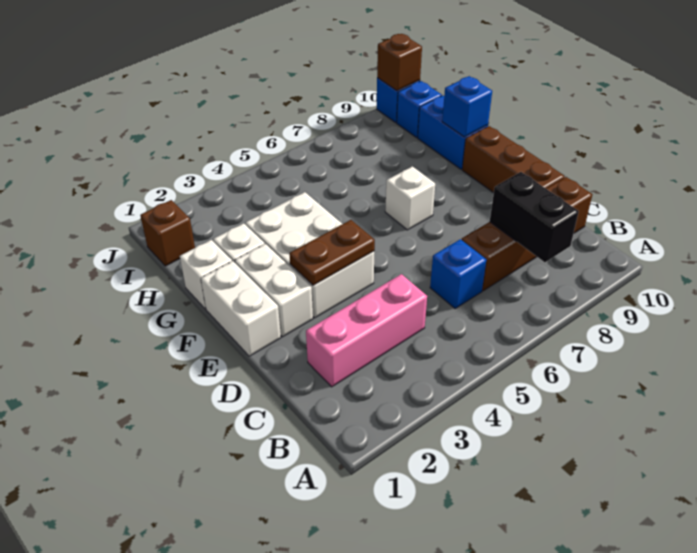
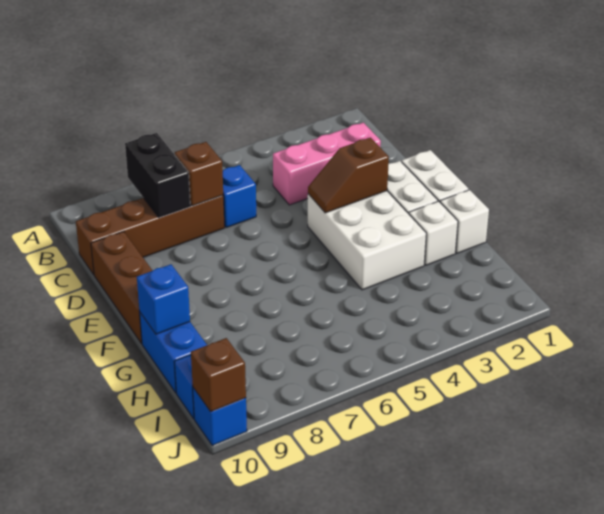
brown 1x2 plate [289,220,375,285] -> brown 1x2 slope [308,138,389,213]
white 1x1 brick [385,166,435,230] -> none
brown 1x1 brick [140,200,195,266] -> brown 1x1 brick moved to [175,142,223,206]

